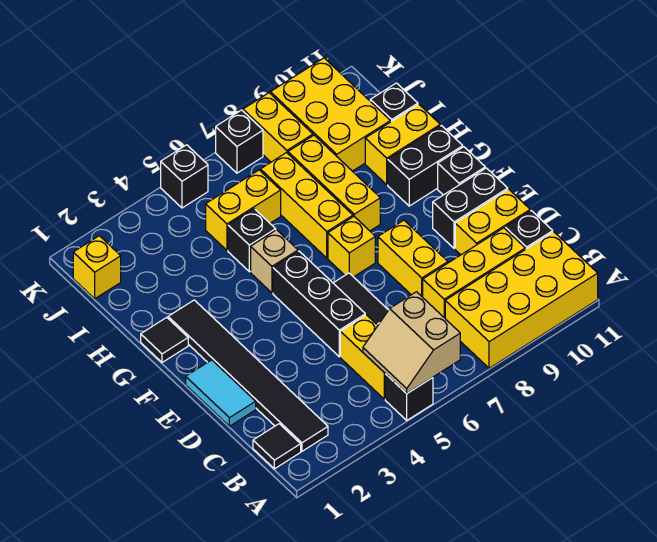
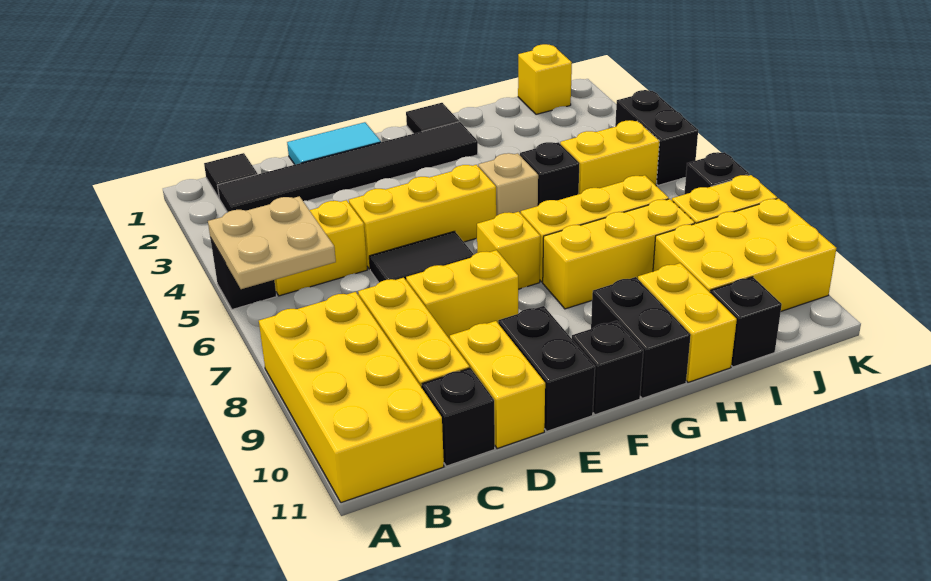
tan 2x2 slope [363,292,460,394] -> tan 2x2 plate [208,196,336,289]
black 1x3 brick [273,251,365,357] -> yellow 1x3 brick [349,165,496,269]
yellow 1x2 brick [206,170,281,250] -> yellow 1x2 brick turned to [560,120,659,194]
black 1x1 brick [161,145,208,208] -> black 1x2 brick [615,90,698,185]

